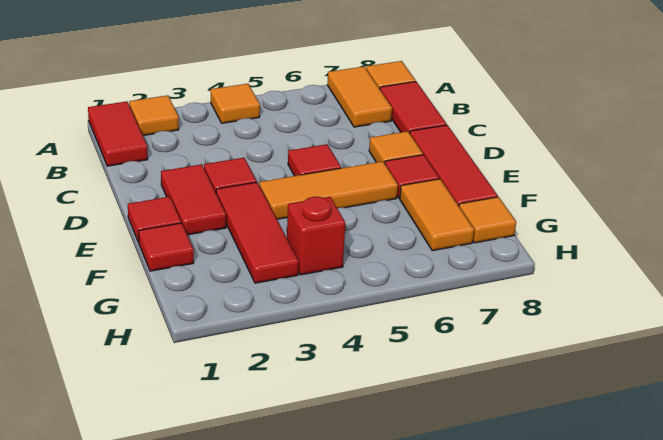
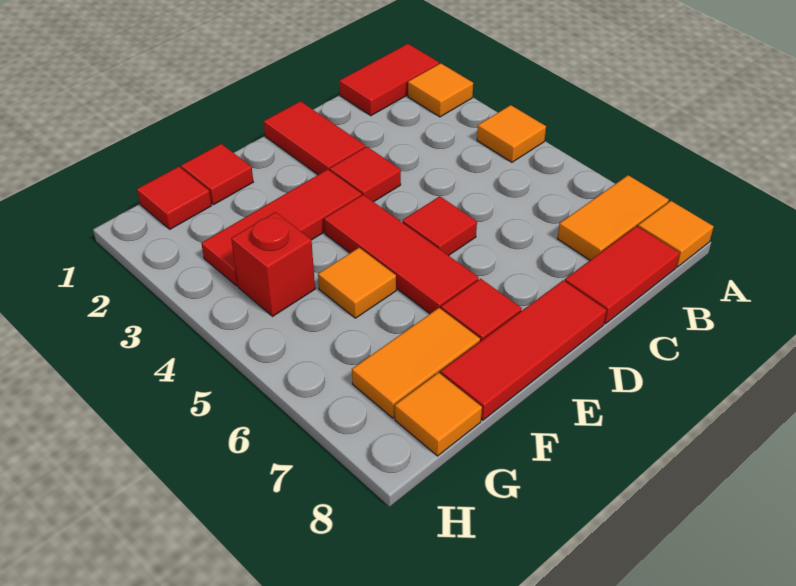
red 1x2 tile [161,164,226,235] -> red 1x2 tile turned to [264,101,365,175]
orange 1x1 tile [369,131,423,163] -> orange 1x1 tile moved to [318,248,396,318]
red 1x1 tile [128,197,181,243] -> red 1x1 tile moved to [137,167,211,229]
orange 1x3 tile [259,161,398,219] -> red 1x3 tile [324,195,479,314]

